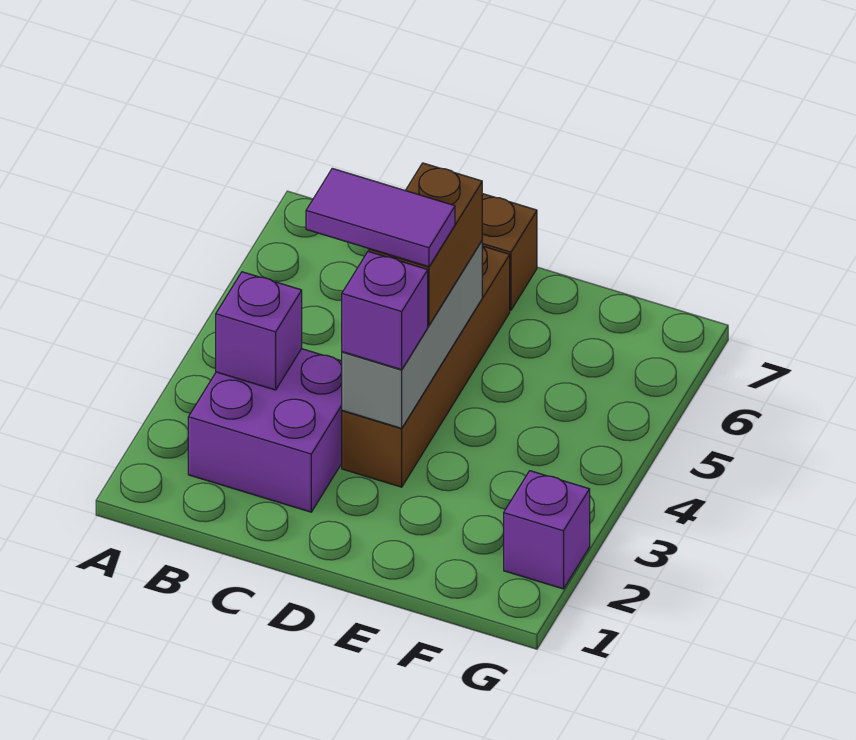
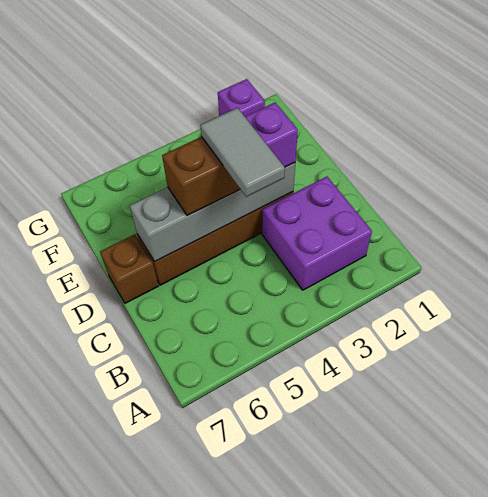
purple 1x1 brick [216,272,302,390] -> none
purple 1x2 tile [306,168,455,267] -> grey 1x2 tile [200,108,285,197]
grey 1x3 brick [342,241,482,428] -> grey 1x4 brick [130,163,295,262]

